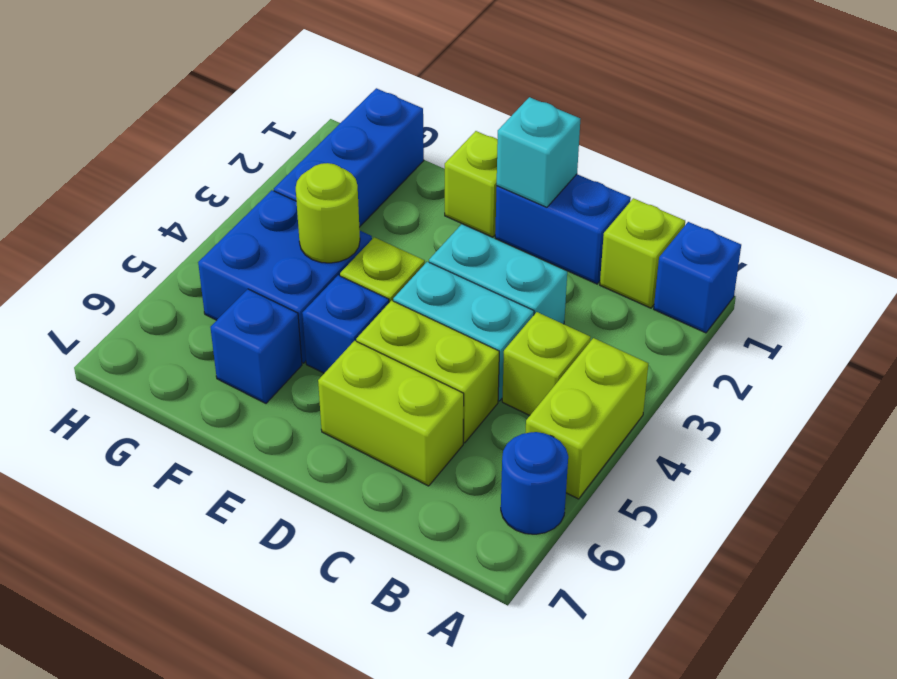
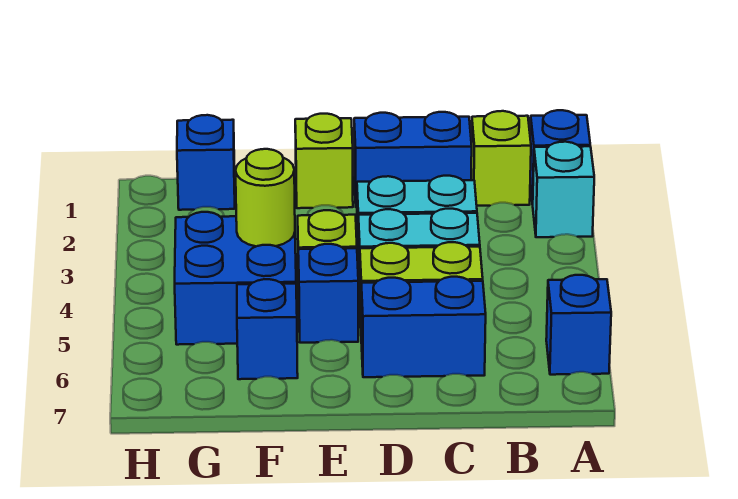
lime 1x2 brick [525,338,648,499] -> none
blue 1x1 round brick [501,432,568,534] -> blue 1x1 brick [546,275,611,375]
lime 1x1 brick [502,312,591,415] -> none
lime 1x2 brick [318,341,464,486] -> blue 1x2 brick [361,277,486,377]
cyan 1x1 brick [497,97,580,207] -> cyan 1x1 brick moved to [533,142,594,237]
blue 1x3 brick [274,88,424,227] -> blue 1x1 brick [177,115,235,210]

